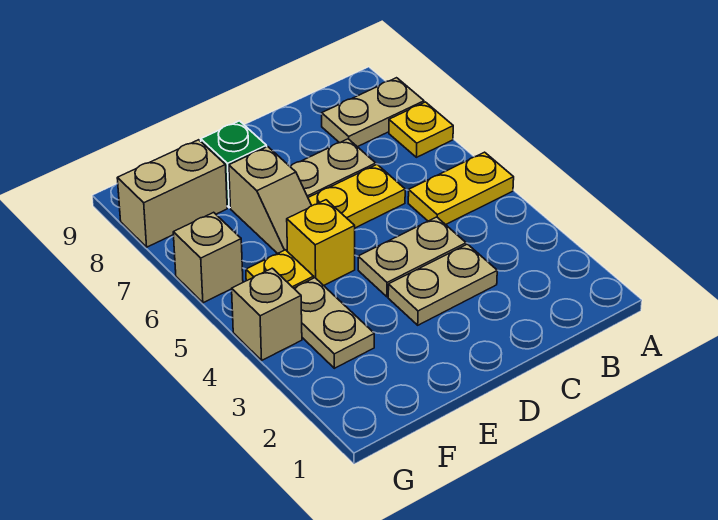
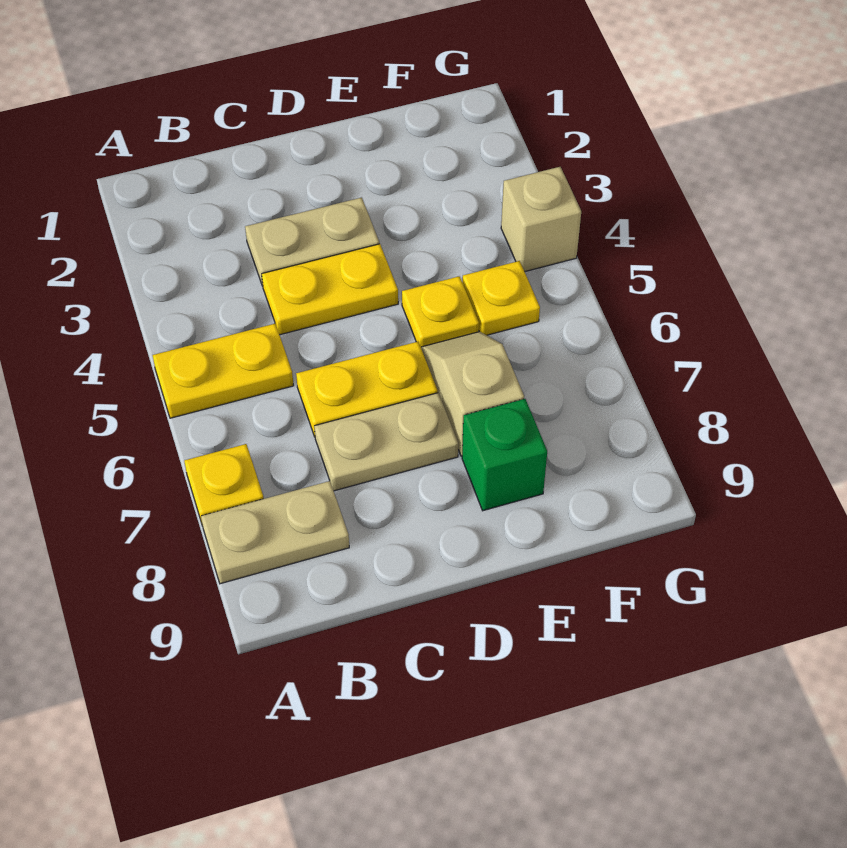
tan 1x2 plate [358,217,466,297] -> yellow 1x2 plate [262,244,398,335]
yellow 1x1 brick [287,200,355,286] -> yellow 1x1 plate [402,276,479,347]
tan 1x2 plate [294,278,374,368] -> none
tan 1x2 brick [117,140,227,247] -> none
tan 1x1 brick [173,212,243,303] -> none

